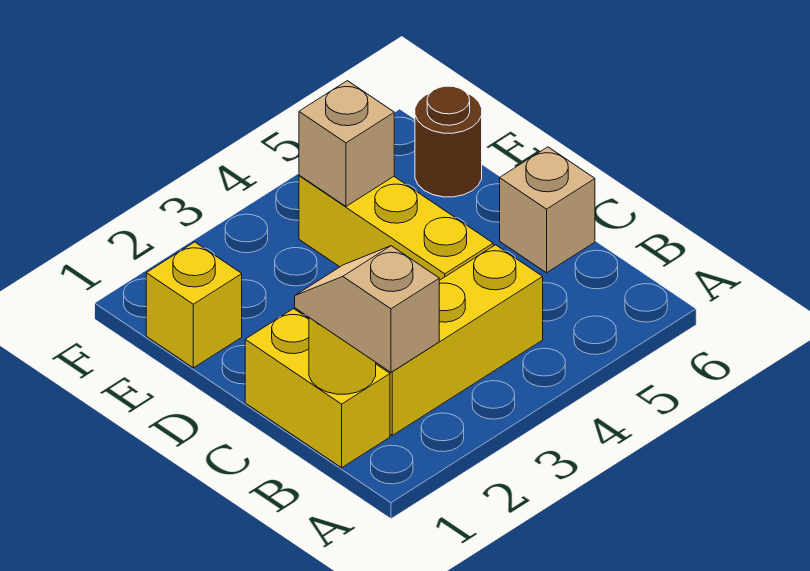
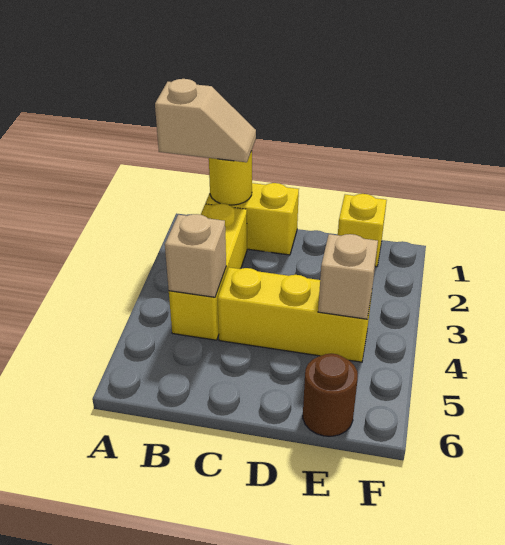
tan 1x1 brick [500,147,595,273] -> tan 1x1 brick moved to [165,214,226,297]

